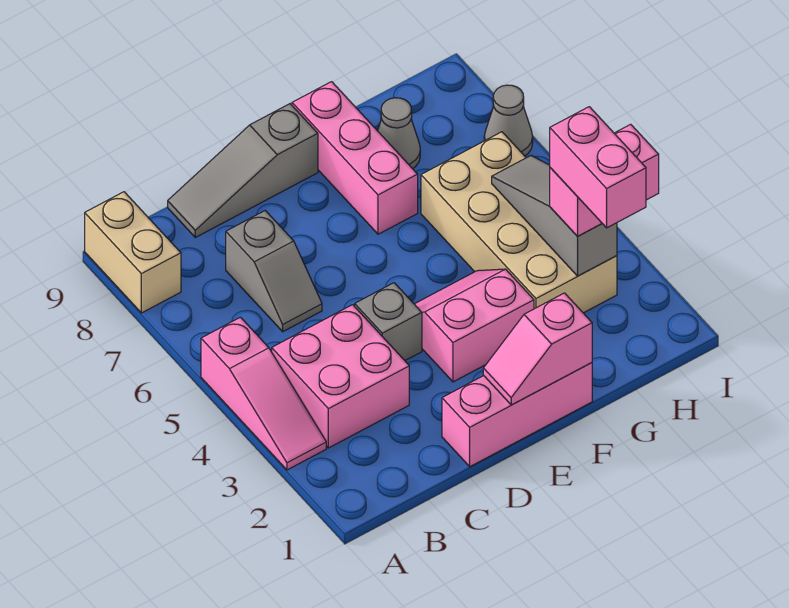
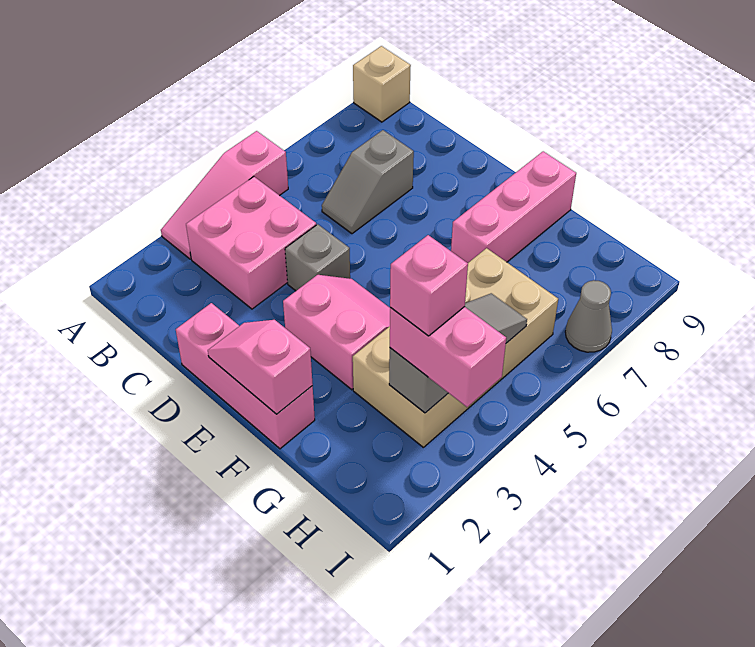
tan 1x2 brick [85,192,181,313] -> tan 1x1 brick [353,46,411,122]
grey 1x3 slope [168,104,318,237] -> none
grey 1x1 cone [378,98,420,169] -> none
pink 1x2 brick [550,107,646,228] -> pink 1x1 brick [390,235,468,336]

